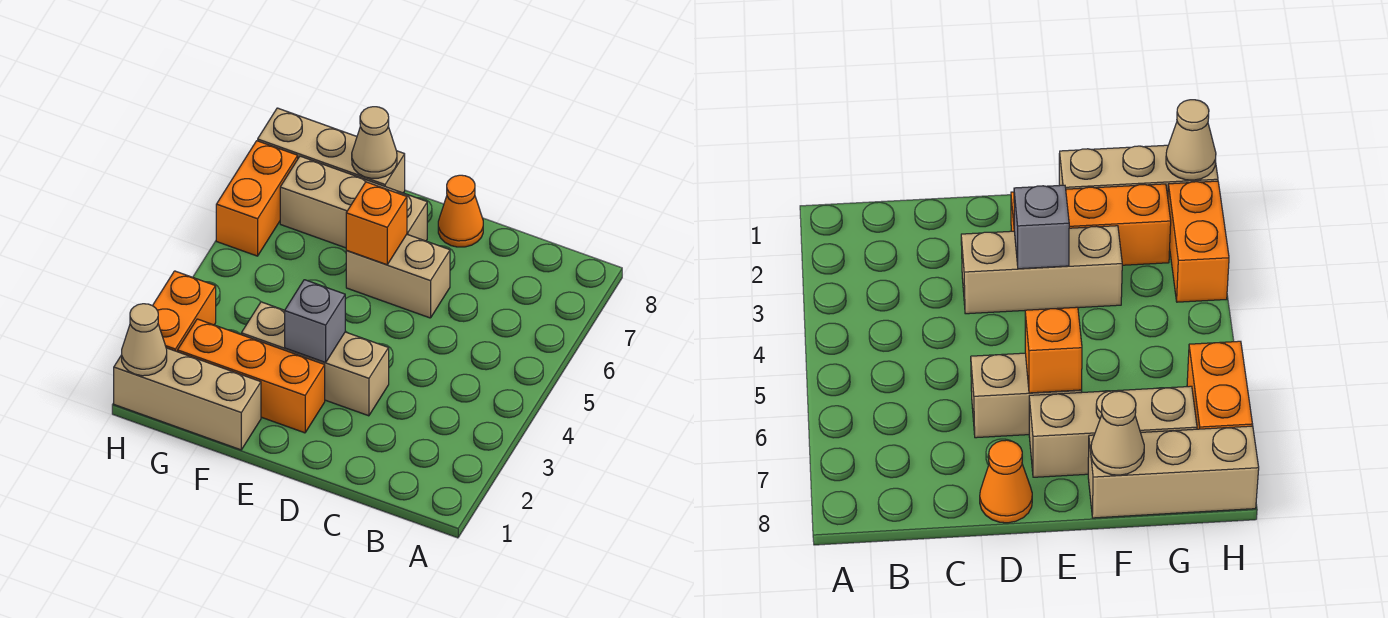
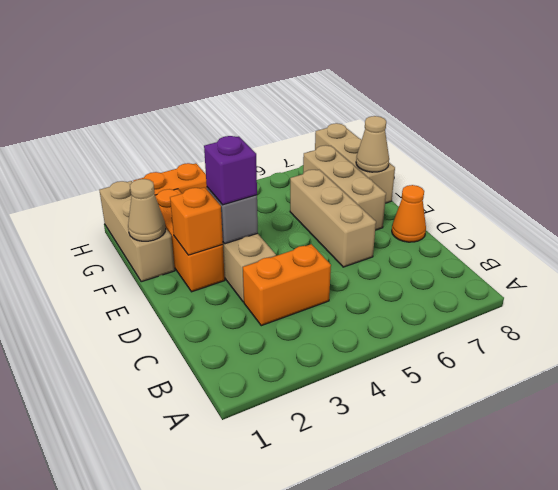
tan 1x2 brick [346,235,450,318] -> tan 1x3 brick [290,170,376,267]
none -> purple 1x1 brick [204,136,257,205]
orange 1x1 brick [346,182,407,265] -> orange 1x1 brick moved to [170,187,223,255]
tan 1x1 cone [122,304,167,376] -> tan 1x1 cone moved to [128,179,166,241]
orange 1x2 brick [216,141,298,256] -> orange 1x2 brick moved to [243,244,331,326]

